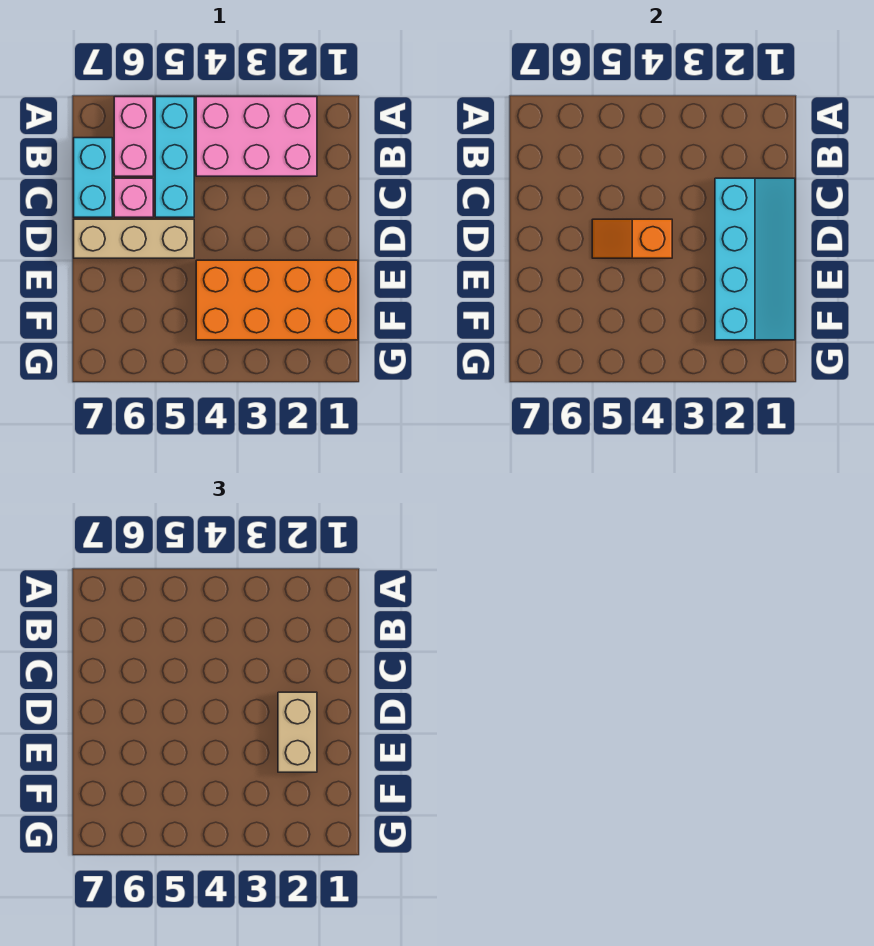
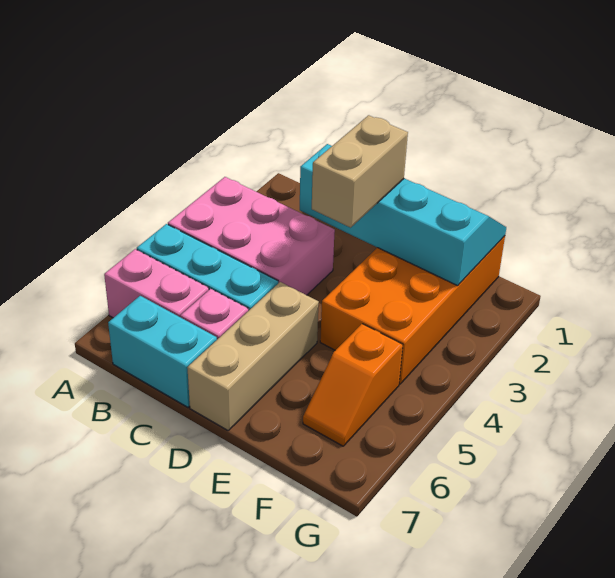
pink 2x3 brick [196,97,317,176] -> pink 2x3 brick turned to [168,177,335,295]
tan 1x2 brick [278,692,317,772] -> tan 1x2 brick turned to [312,115,408,228]
orange 1x2 slope [592,219,672,258] -> orange 1x2 slope moved to [303,324,403,446]

